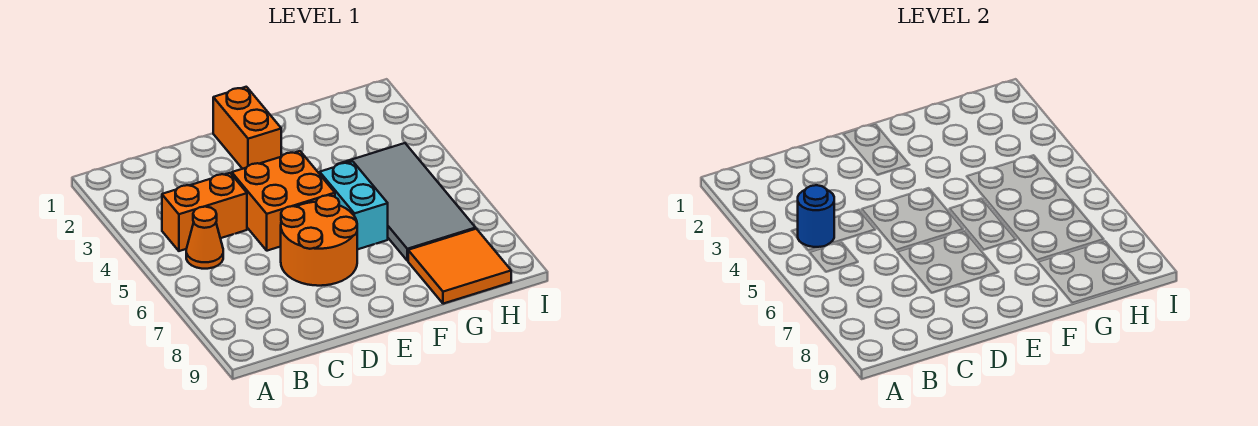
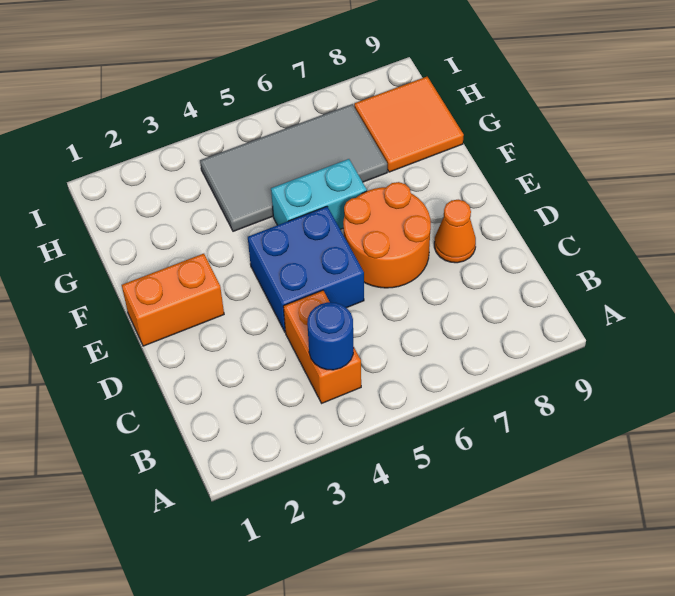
orange 1x1 cone [186,207,223,269] -> orange 1x1 cone moved to [434,200,476,263]
orange 2x2 brick [232,151,335,251] -> blue 2x2 brick [248,207,364,331]

